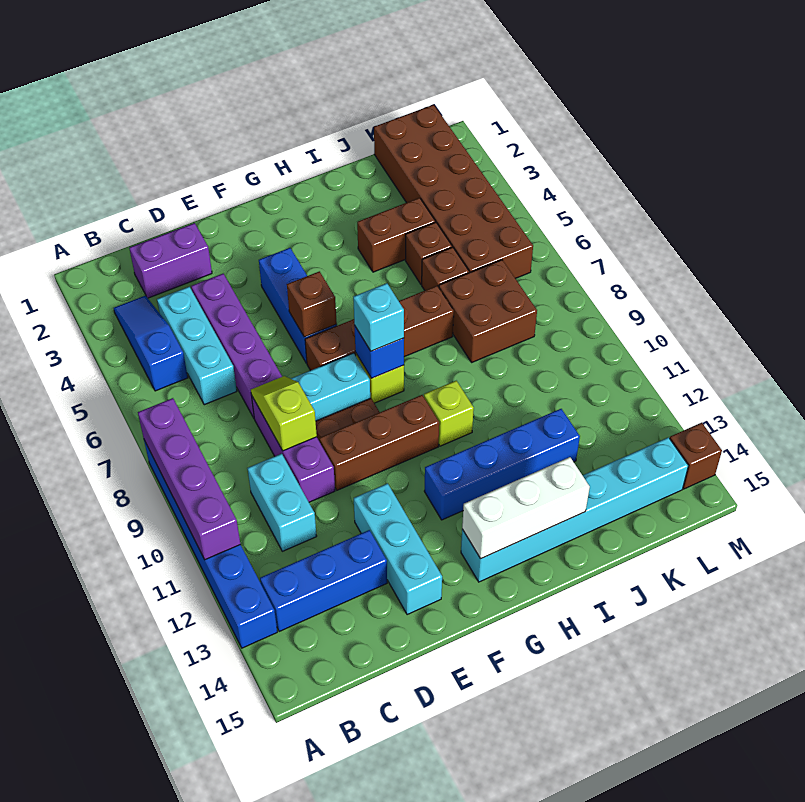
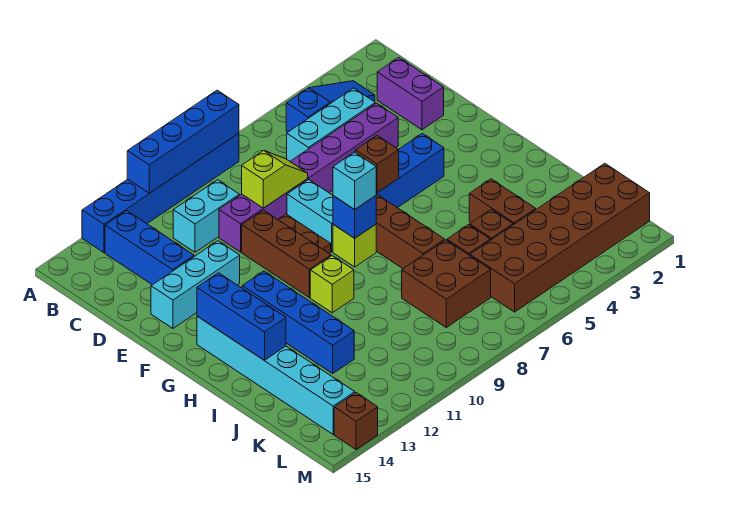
purple 1x4 brick [138,398,241,560] -> blue 1x4 brick [127,90,239,193]
white 1x3 brick [462,457,590,559] -> blue 1x3 brick [197,273,286,360]

